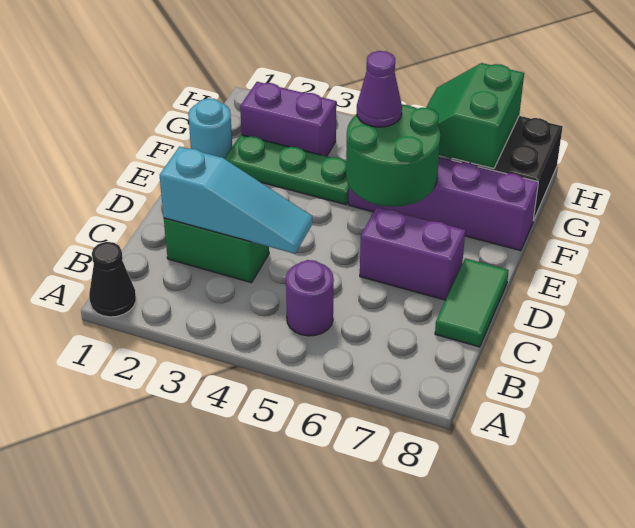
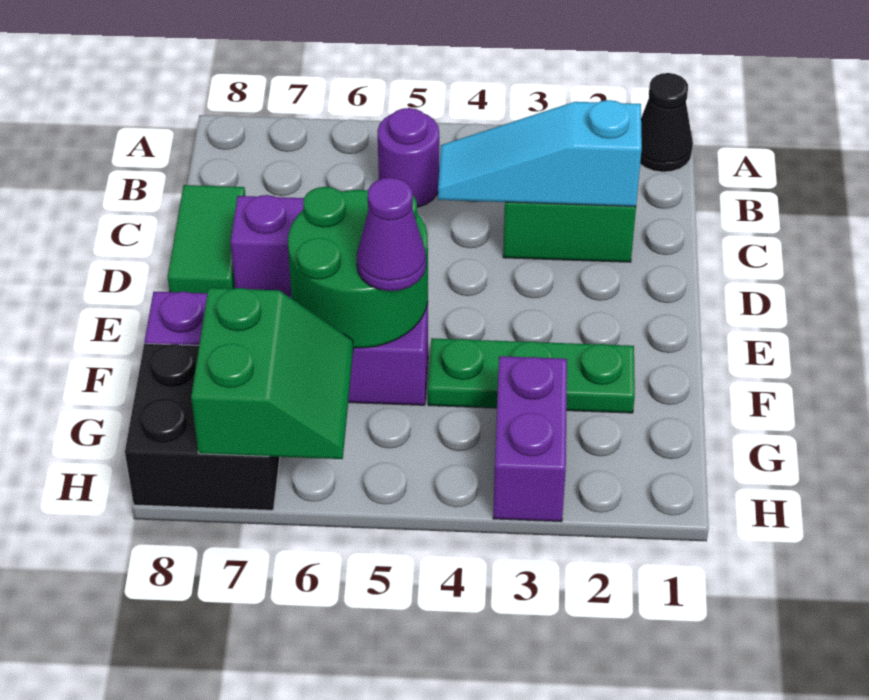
cyan 1x1 round brick [188,98,232,159] -> none
purple 1x2 brick [240,82,336,156] -> purple 1x2 brick turned to [493,356,567,522]

